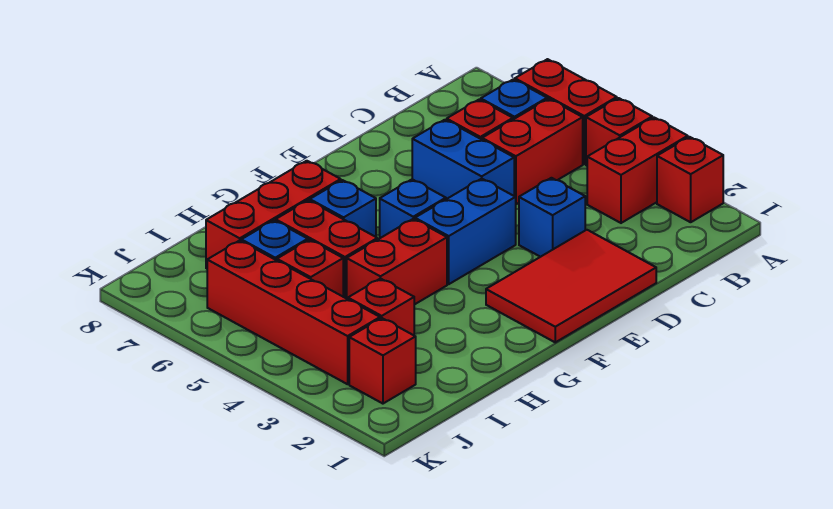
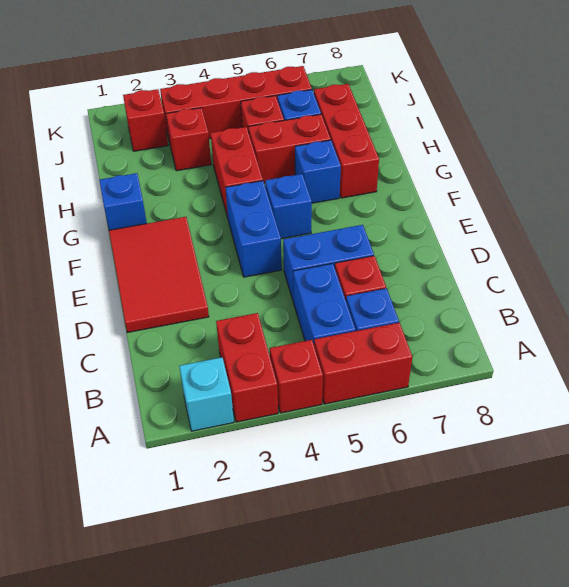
red 1x1 brick [657,137,723,222] -> cyan 1x1 brick [179,357,234,431]
red 1x2 brick [482,99,583,204] -> blue 1x2 brick [293,264,356,344]
blue 1x1 brick [519,178,585,257] -> blue 1x1 brick moved to [99,173,147,230]

